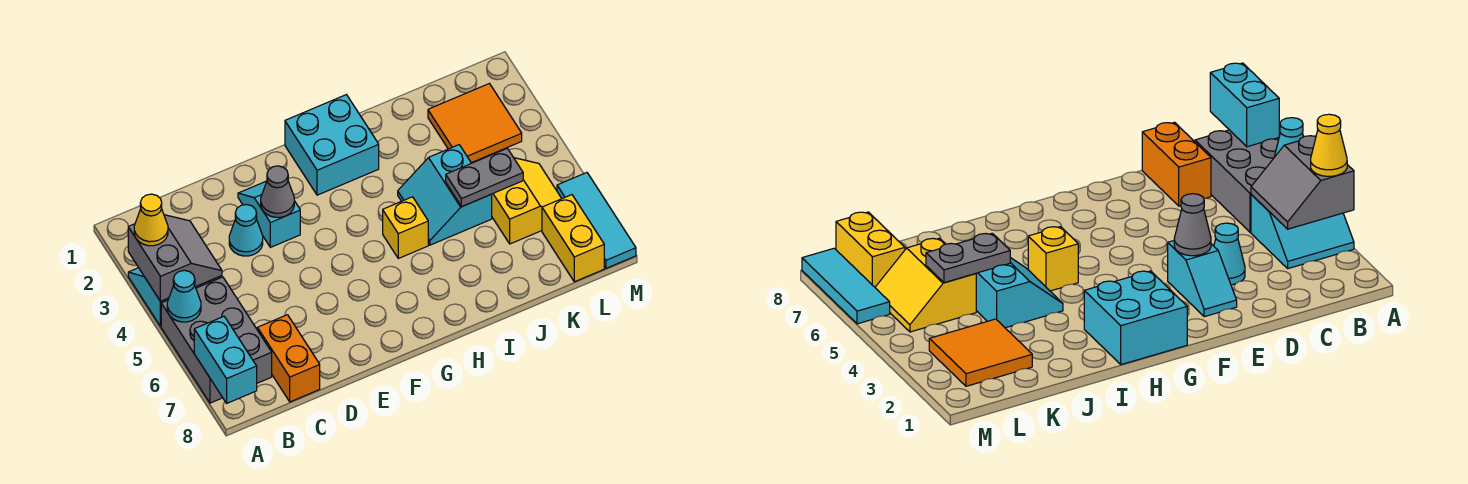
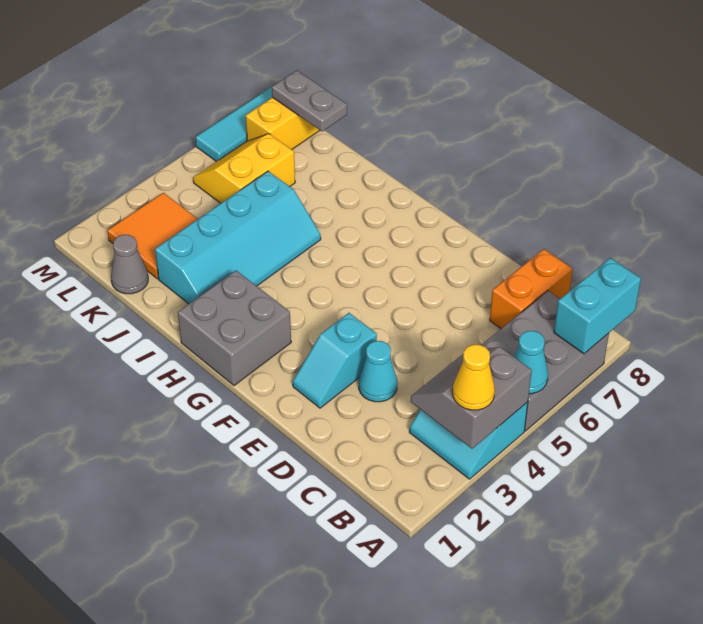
grey 1x1 cone [261,166,294,217] -> grey 1x1 cone moved to [111,235,148,294]
cyan 2x2 brick [285,95,379,195] -> grey 2x2 brick [178,271,291,386]
yellow 1x1 brick [383,197,428,258] -> none
cyan 2x2 slope [398,145,492,245] -> cyan 2x4 slope [155,171,321,304]
grey 1x2 plate [446,148,523,207] -> grey 1x2 plate moved to [272,70,347,132]

